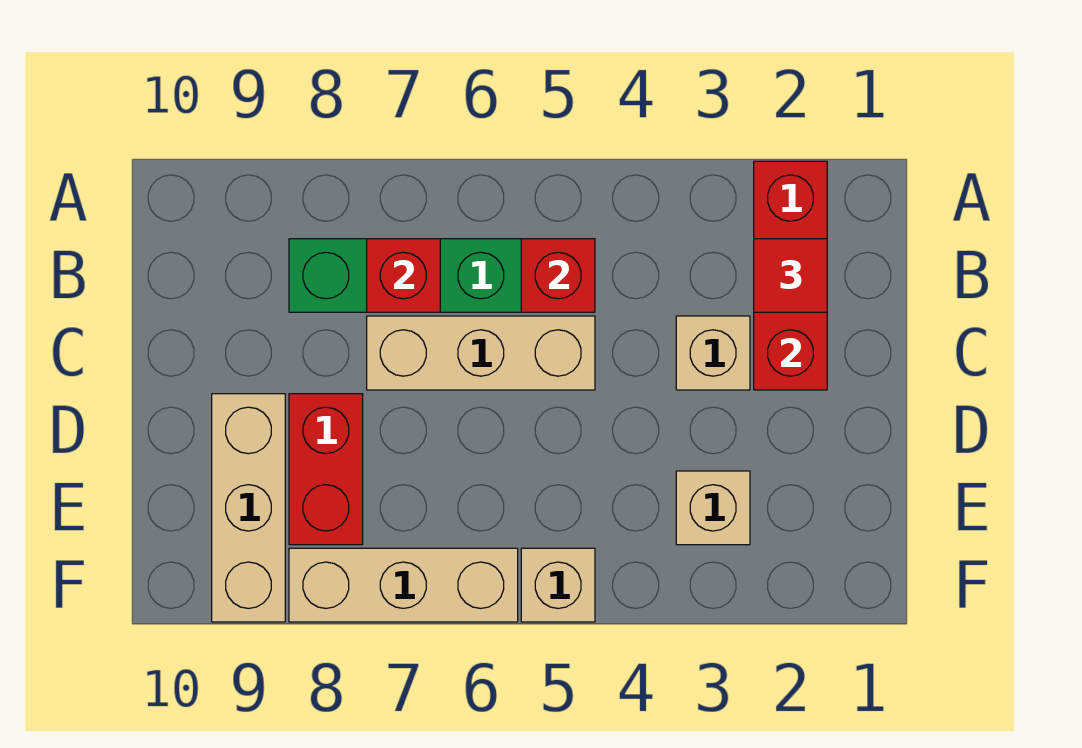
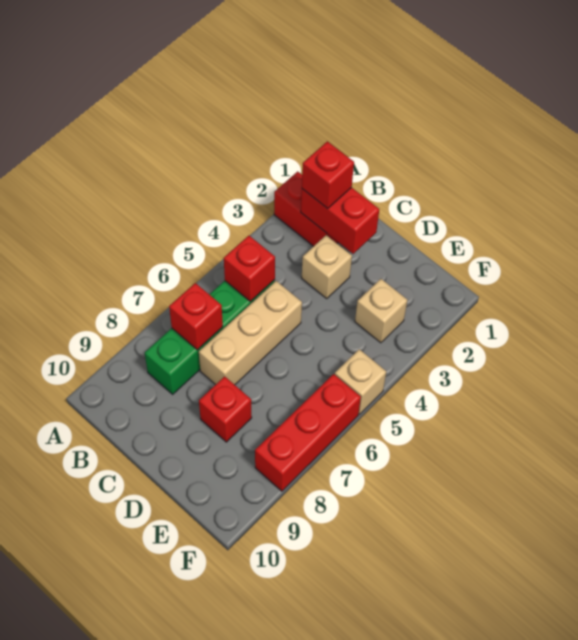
red 1x1 tile [754,239,827,312] -> red 1x1 brick [302,141,354,209]
red 1x2 brick [289,394,363,545] -> red 1x1 brick [199,376,252,442]
tan 1x3 brick [212,394,285,622] -> none
tan 1x3 brick [289,548,518,622] -> red 1x3 brick [255,374,361,491]

